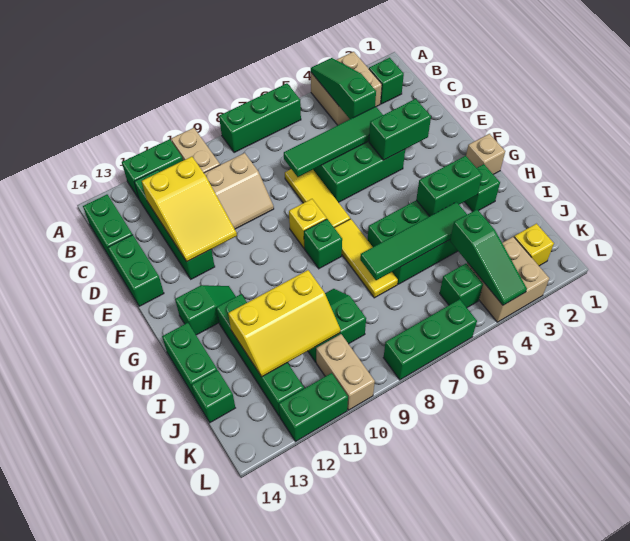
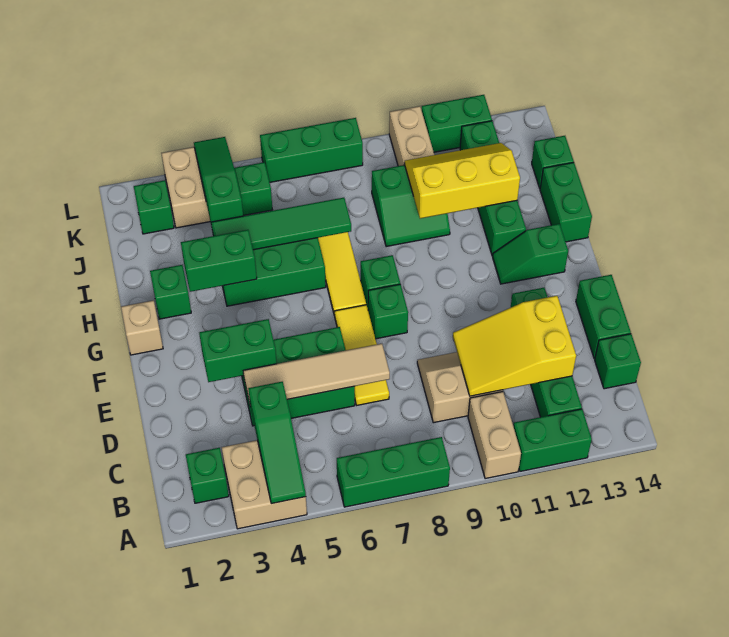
green 1x2 brick [83,195,133,262] -> green 1x1 brick [595,334,641,389]
yellow 2x3 slope [142,157,237,262] -> yellow 2x3 slope turned to [453,296,576,396]
green 1x4 tile [284,107,383,177] -> tan 1x4 tile [243,344,390,403]
yellow 1x1 brick [289,199,327,248] -> green 1x1 brick [368,284,408,339]
yellow 1x1 brick [514,224,554,266] -> green 1x1 brick [134,180,174,234]

